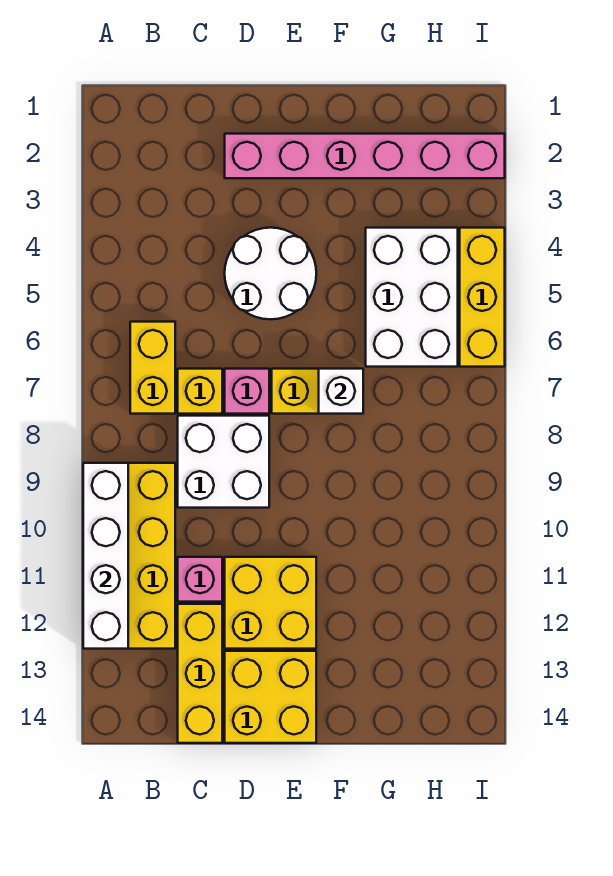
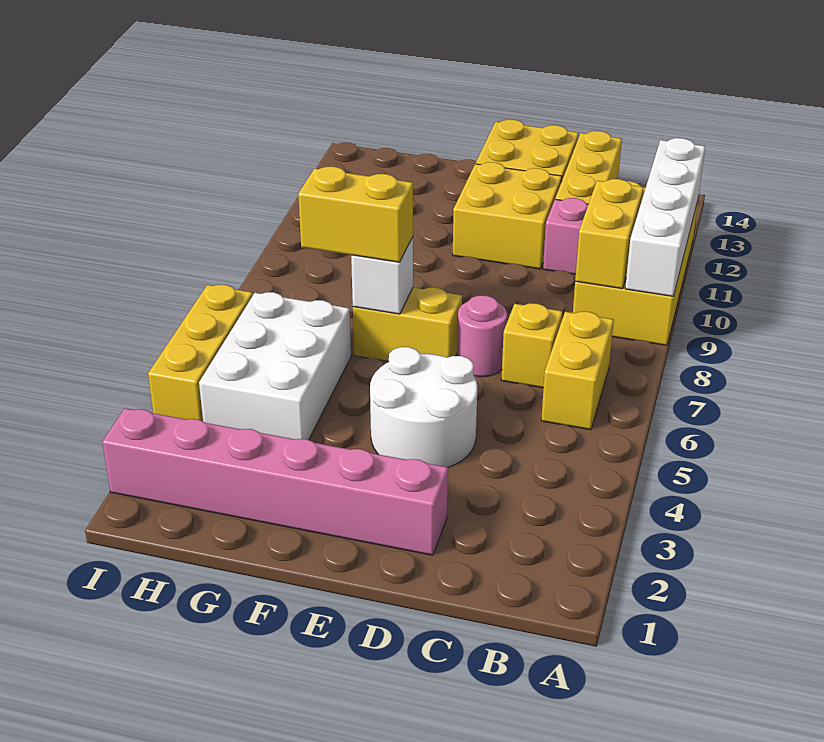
none -> yellow 1x2 brick [575,179,643,289]
white 2x2 brick [178,416,269,508] -> none
pink 1x1 brick [225,369,269,414] -> pink 1x1 round brick [457,296,507,377]
none -> yellow 1x2 brick [298,167,413,262]

